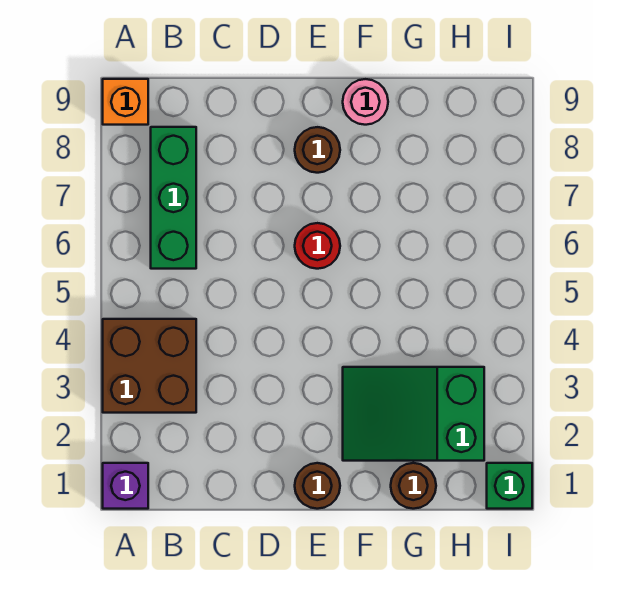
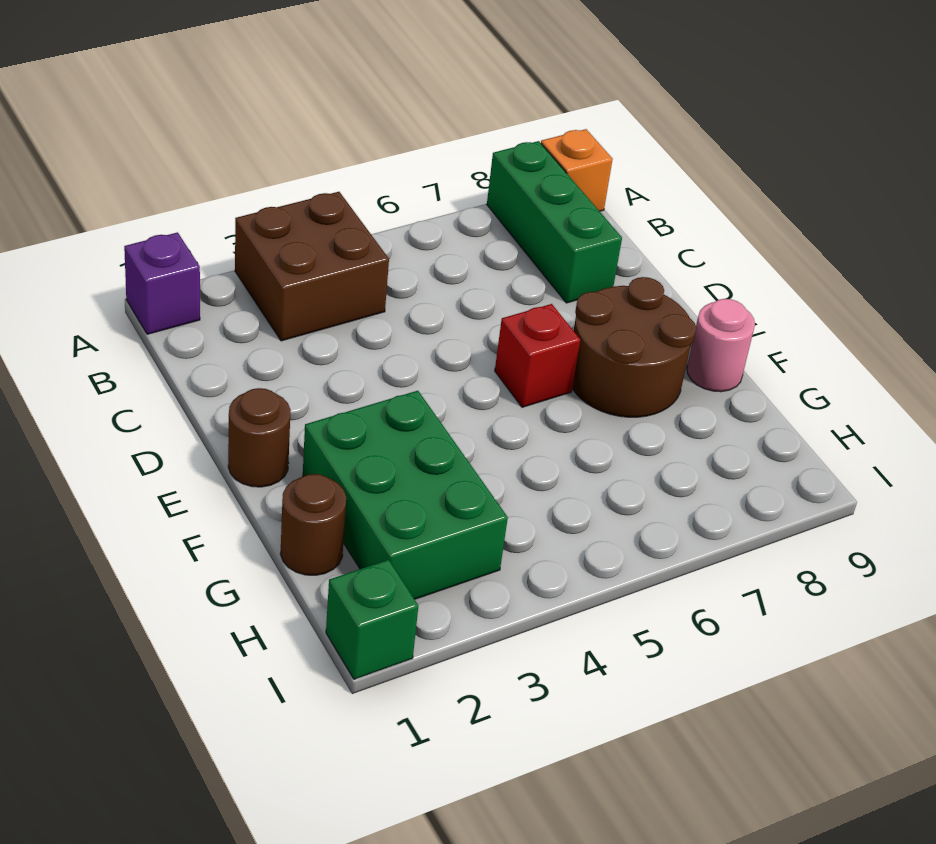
green 1x3 brick [151,127,196,269] -> green 1x3 brick turned to [487,141,622,303]
red 1x1 round brick [295,223,340,269] -> red 1x1 brick [495,304,580,407]
brown 1x1 round brick [295,127,340,173] -> brown 2x2 round brick [572,277,696,417]
green 2x3 slope [343,367,484,461] -> green 2x3 brick [303,391,508,599]

